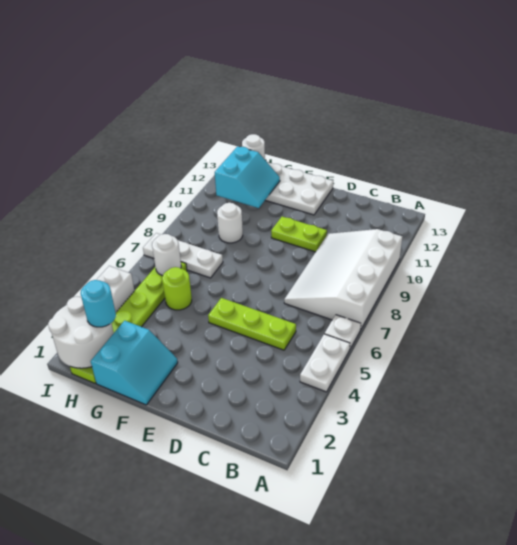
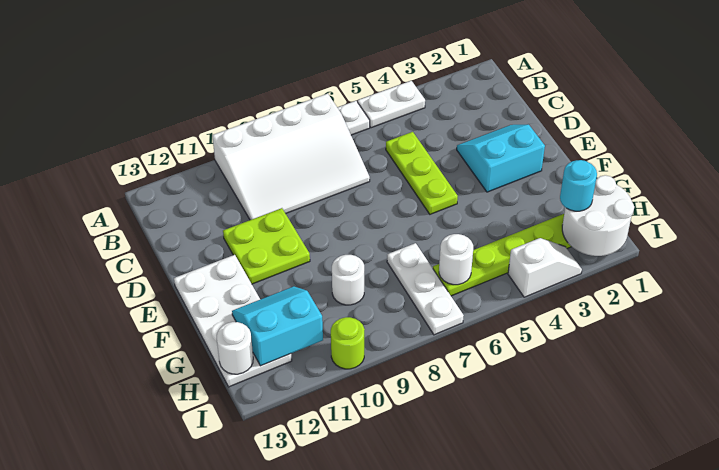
lime 1x2 plate [271,217,327,252] -> lime 2x2 plate [223,208,310,284]
cyan 2x2 slope [91,321,178,405] -> cyan 2x2 slope moved to [457,125,545,192]
lime 1x1 round brick [162,267,192,310] -> lime 1x1 round brick moved to [331,317,365,369]

